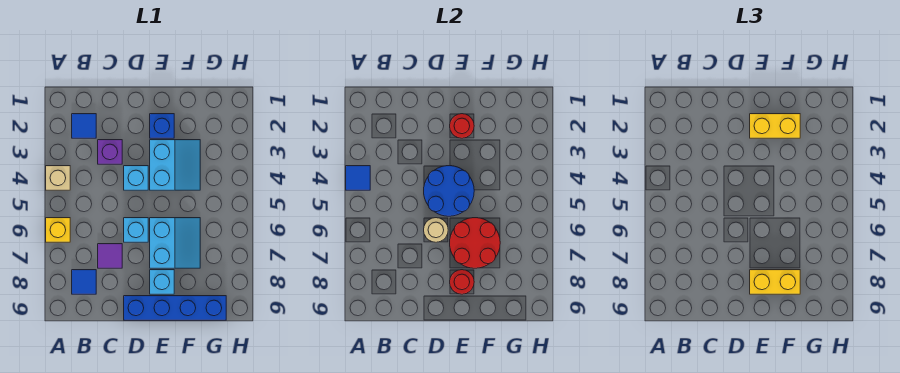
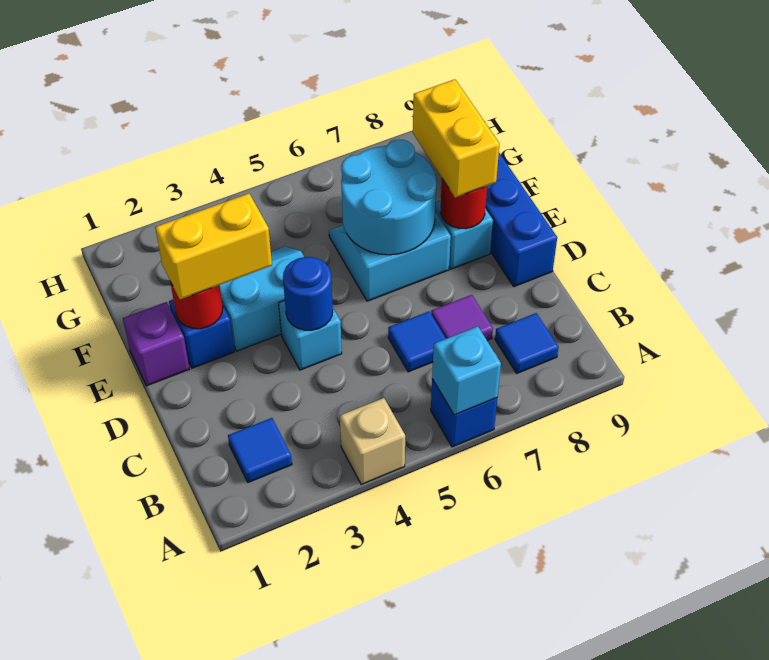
blue 1x1 tile [346,166,370,190] -> blue 1x1 tile moved to [388,312,446,372]
yellow 1x1 brick [46,218,70,242] -> blue 1x1 brick [431,379,497,447]
purple 1x1 brick [98,140,122,164] -> purple 1x1 brick moved to [123,302,189,386]
blue 2x2 round brick [424,166,474,216] -> blue 1x1 round brick [283,257,333,330]
cyan 1x1 brick [124,218,148,242] -> cyan 1x1 brick moved to [432,326,501,415]
tan 1x1 round brick [424,218,448,242] -> none
yellow 1x2 brick [750,114,800,138] -> yellow 1x2 brick turned to [155,194,272,299]
red 2x2 round brick [450,218,500,268] -> cyan 2x2 round brick [341,140,436,255]

